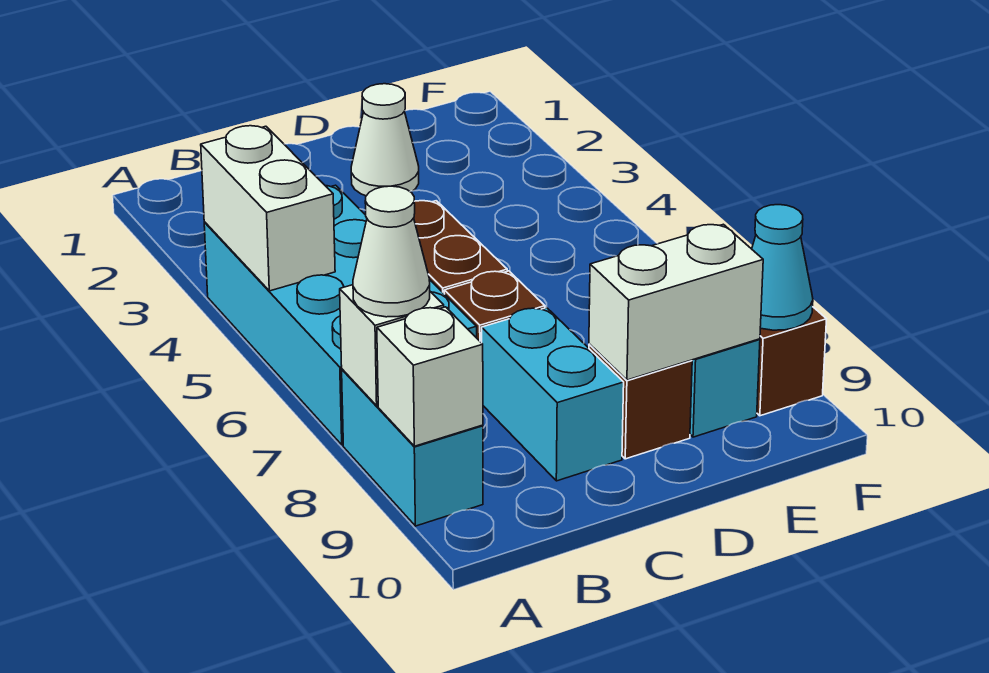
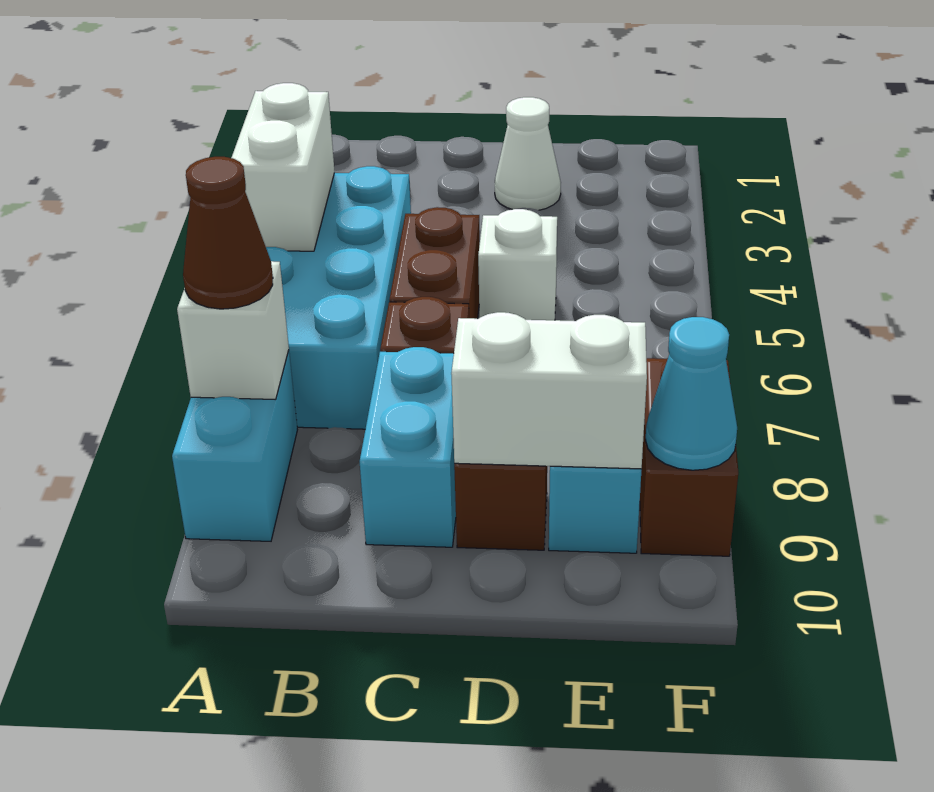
white 1x1 cone [353,186,430,317] -> brown 1x1 cone [183,157,273,309]
white 1x1 brick [377,307,483,446] -> white 1x1 brick moved to [478,209,557,320]

